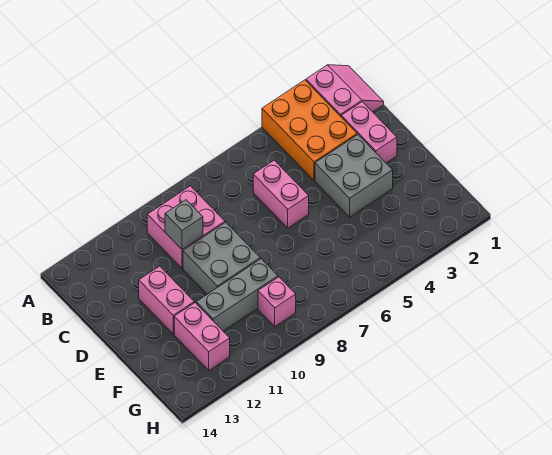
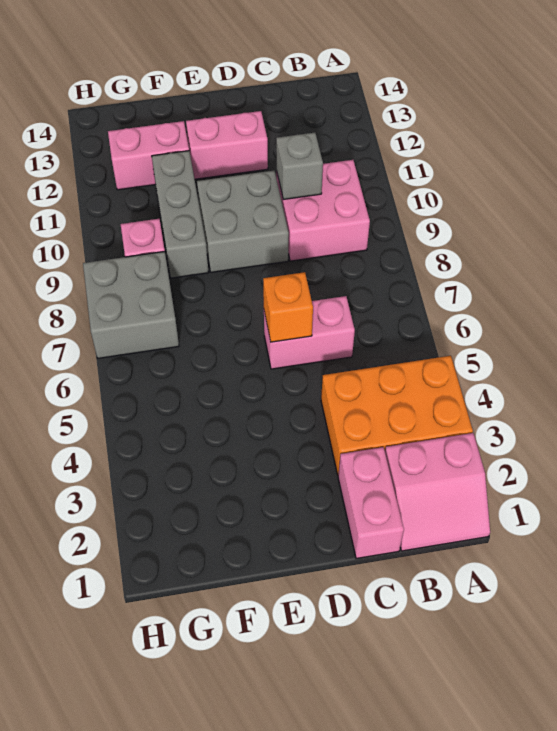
pink 1x2 brick [341,102,397,163] -> pink 1x2 brick turned to [338,447,404,559]
grey 2x2 brick [315,135,393,217] -> grey 2x2 brick moved to [83,252,179,358]
none -> orange 1x1 brick [263,272,313,342]

